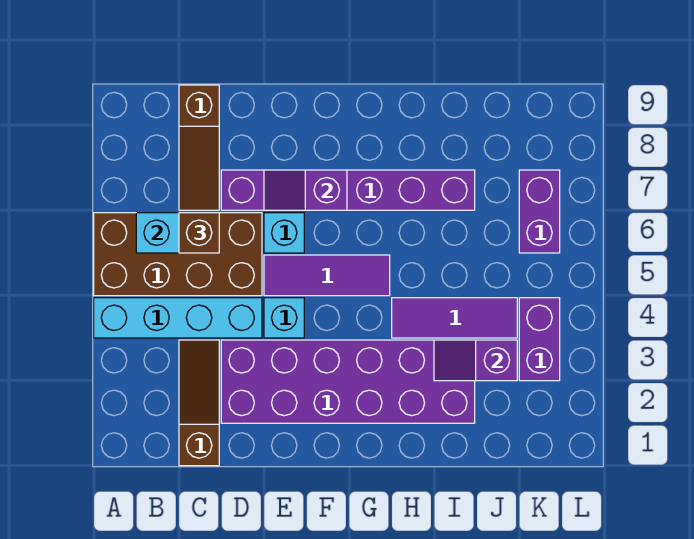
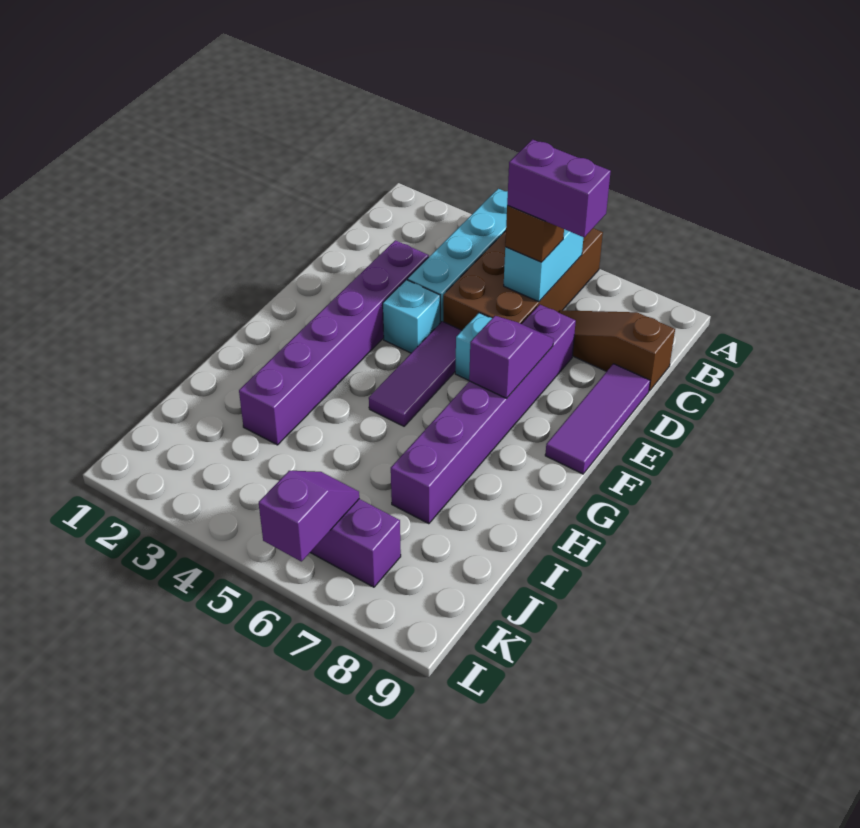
brown 1x3 slope [179,340,219,466] -> none
purple 2x6 brick [221,340,475,423] -> purple 1x6 brick [239,240,429,445]
purple 1x3 tile [392,298,517,338] -> purple 1x3 tile moved to [545,364,650,474]
purple 1x2 slope [434,340,517,381] -> purple 1x2 slope moved to [259,471,359,561]
purple 1x2 brick [519,298,560,381] -> purple 1x2 brick moved to [507,139,611,237]

